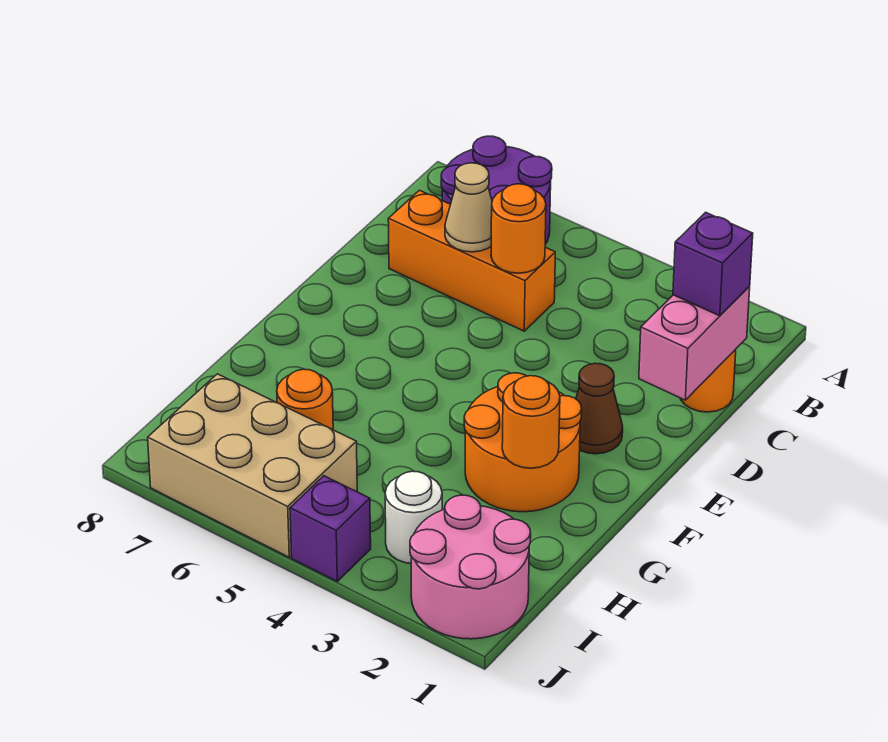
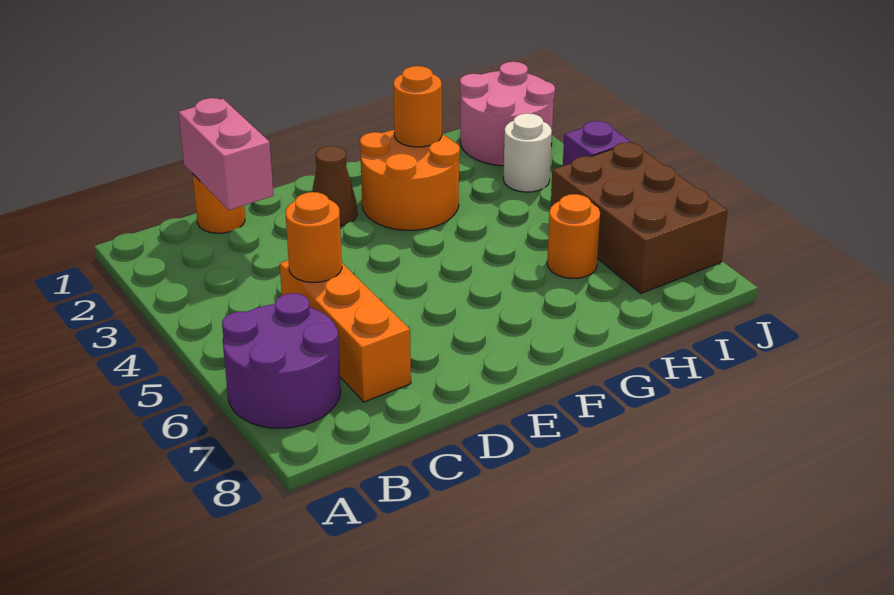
pink 1x2 brick [639,287,750,400] -> pink 1x2 brick turned to [178,98,274,210]
purple 1x1 brick [673,212,753,316] -> none
tan 1x1 cone [445,163,492,252] -> none
tan 2x3 brick [148,374,357,557] -> brown 2x3 brick [551,142,728,293]

